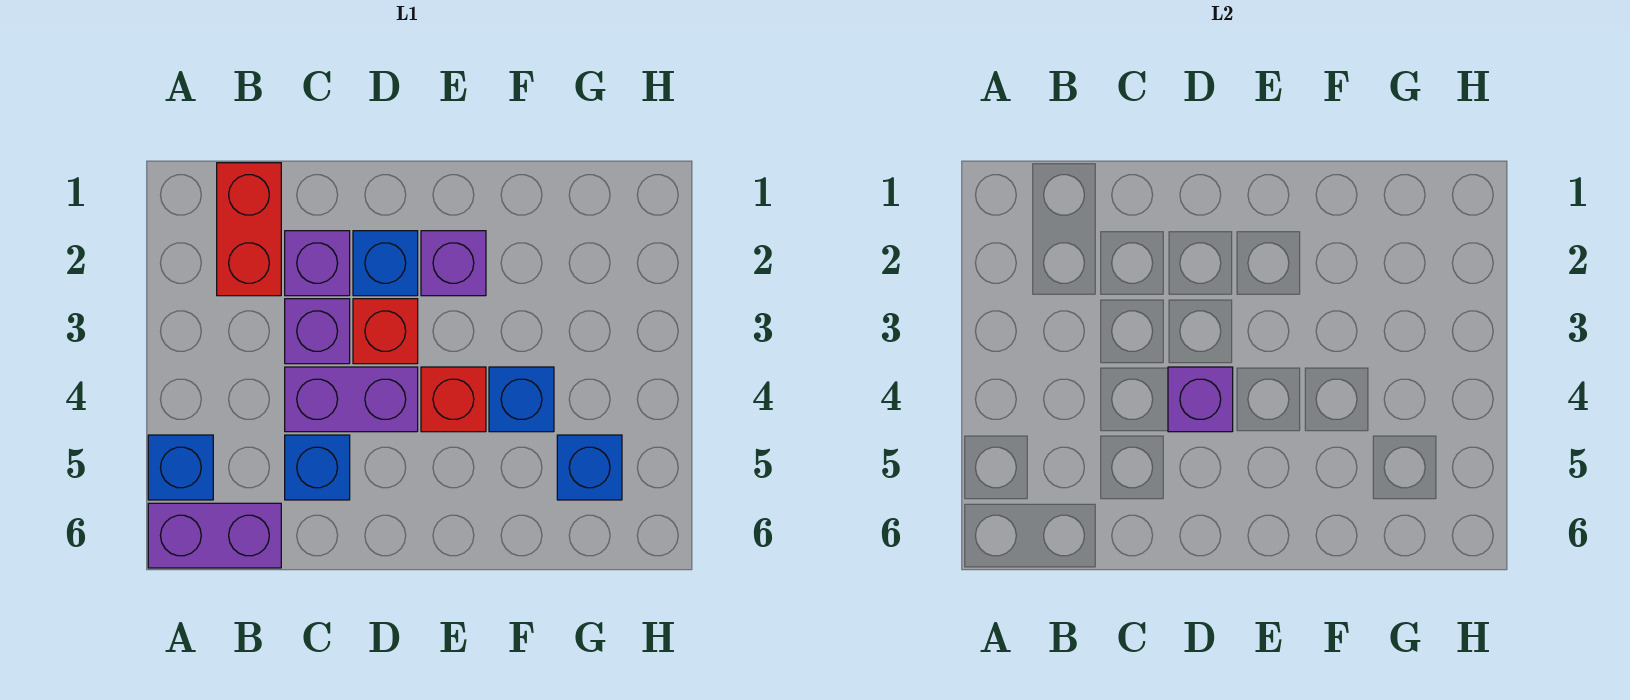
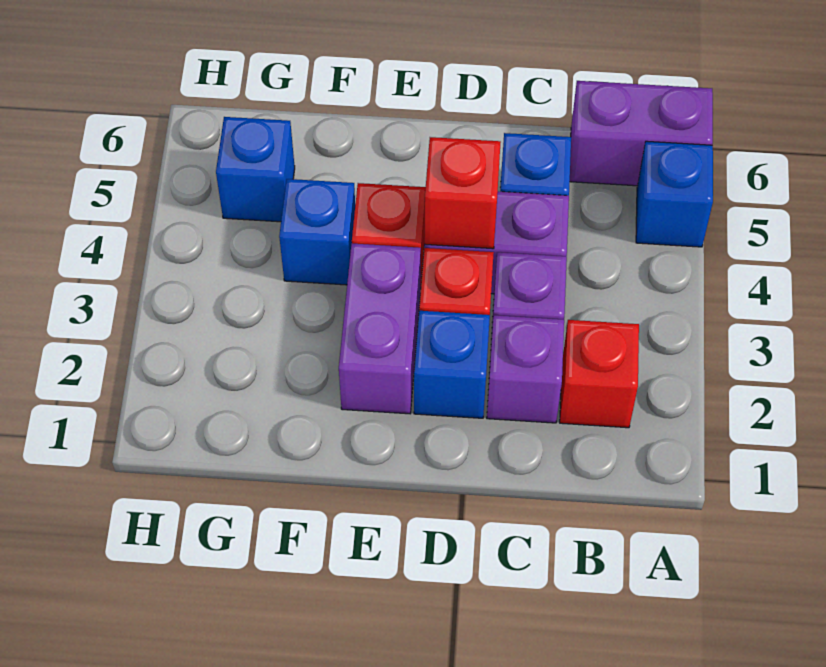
red 1x2 brick [217,163,281,296] -> red 1x1 brick [560,320,639,428]
purple 1x1 brick [1168,367,1233,432] -> red 1x1 brick [424,137,501,249]
purple 1x1 brick [421,231,486,296] -> purple 1x2 brick [339,244,421,414]

